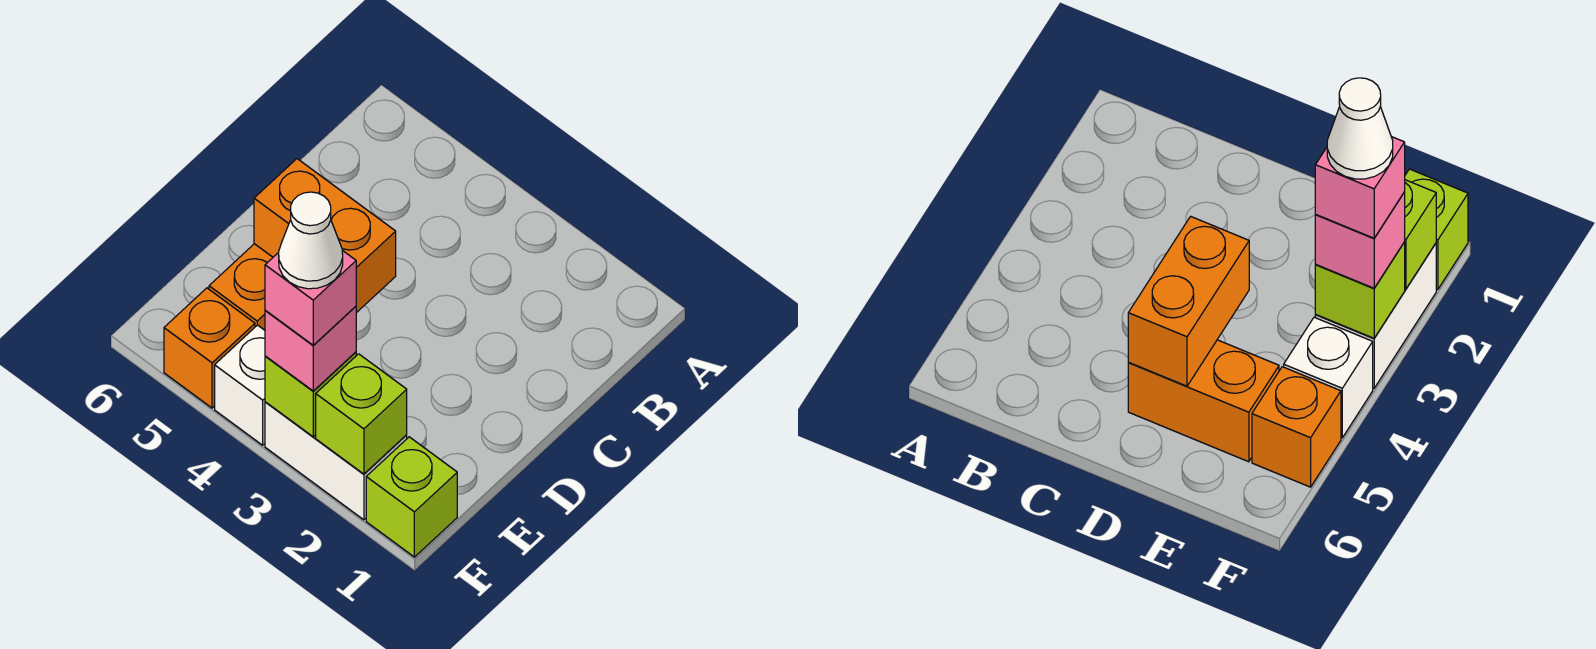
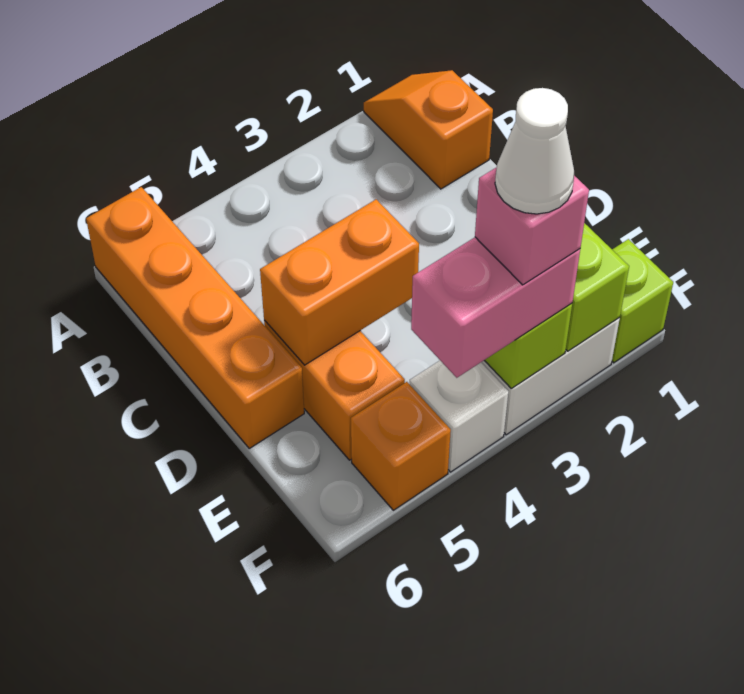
none -> orange 1x2 slope [364,70,493,189]
none -> orange 1x4 brick [86,187,304,448]
pink 1x1 brick [265,306,356,391] -> pink 1x2 brick [411,237,580,378]

